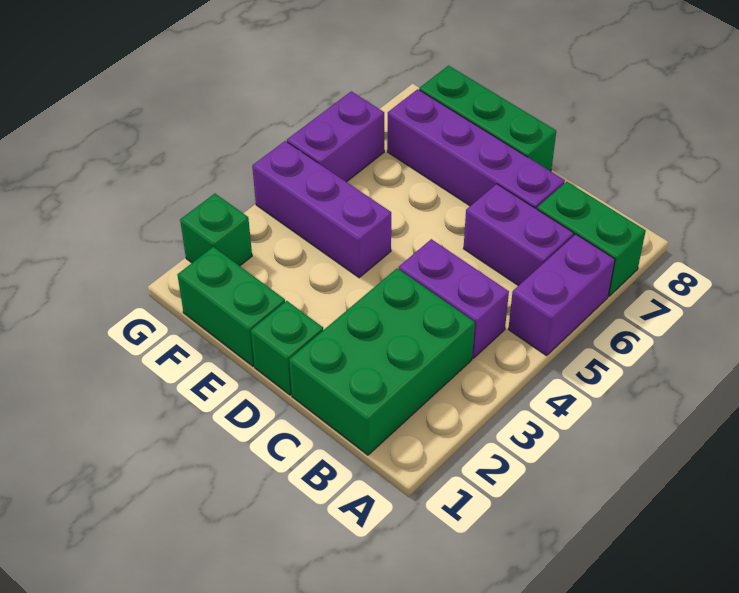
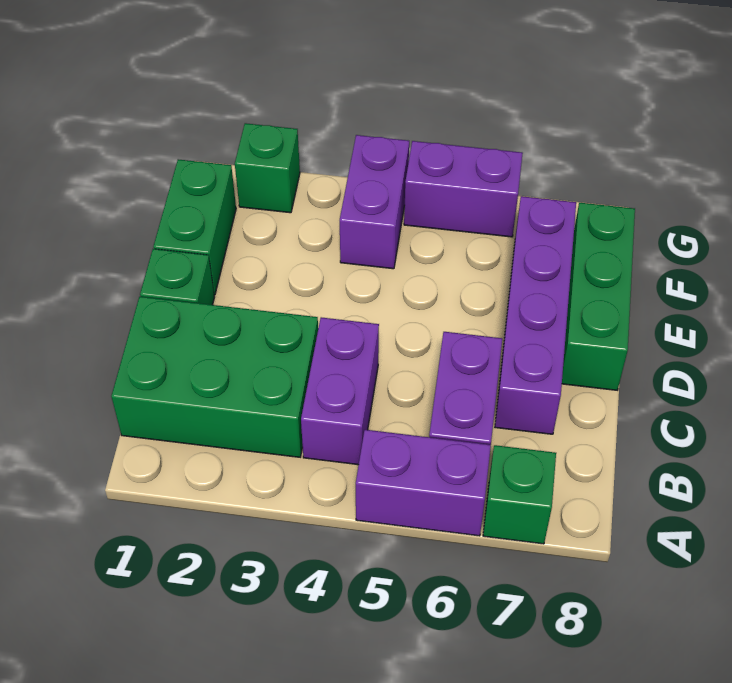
green 1x2 brick [537,182,646,296] -> green 1x1 brick [483,445,556,544]
purple 1x3 brick [252,141,391,278] -> purple 1x2 brick [340,135,409,269]

